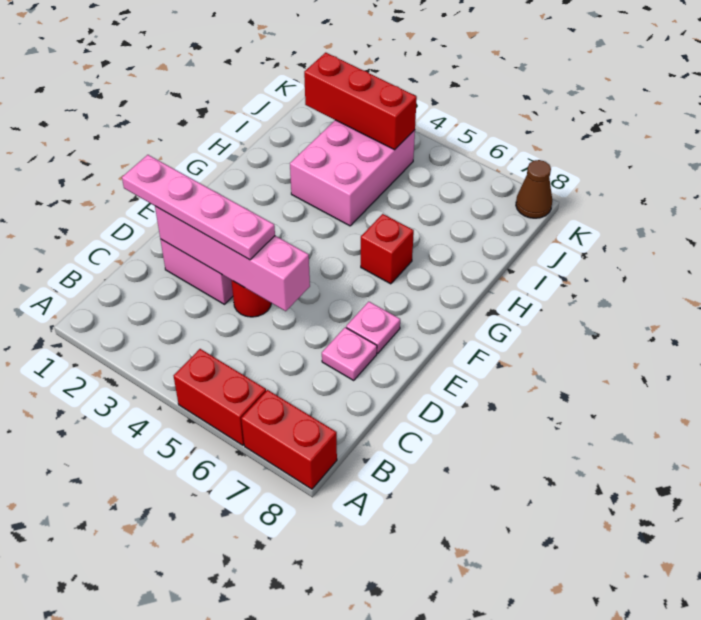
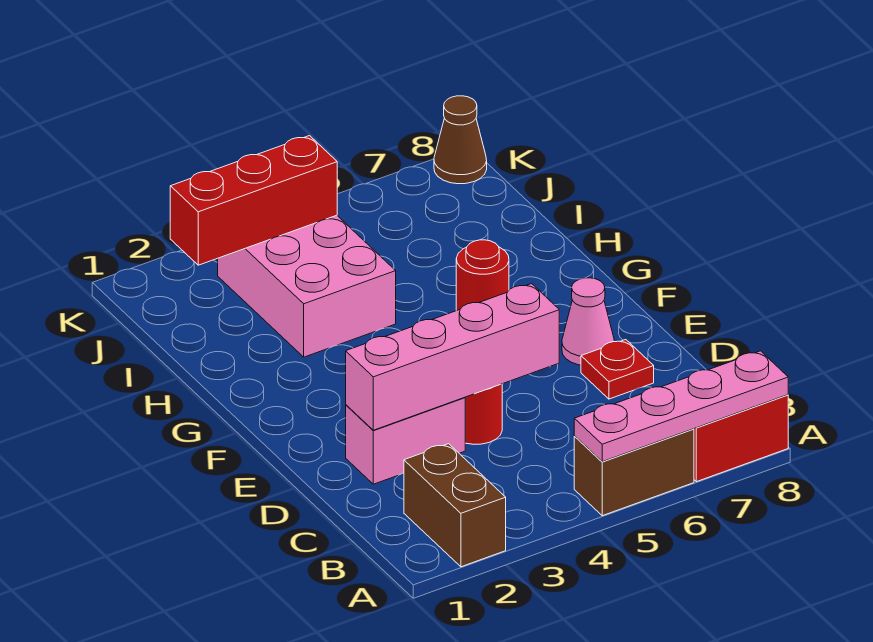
none -> brown 1x2 brick [404,444,506,567]
red 1x2 brick [174,349,266,445] -> brown 1x2 brick [574,429,694,516]
pink 1x4 plate [122,155,275,260] -> pink 1x4 plate moved to [574,351,788,462]
pink 1x1 plate [322,327,377,380] -> red 1x1 plate [581,340,654,399]
pink 1x1 plate [346,302,400,353] -> pink 1x1 cone [562,278,614,365]
red 1x1 brick [361,214,414,284] -> red 1x1 round brick [456,240,509,311]

